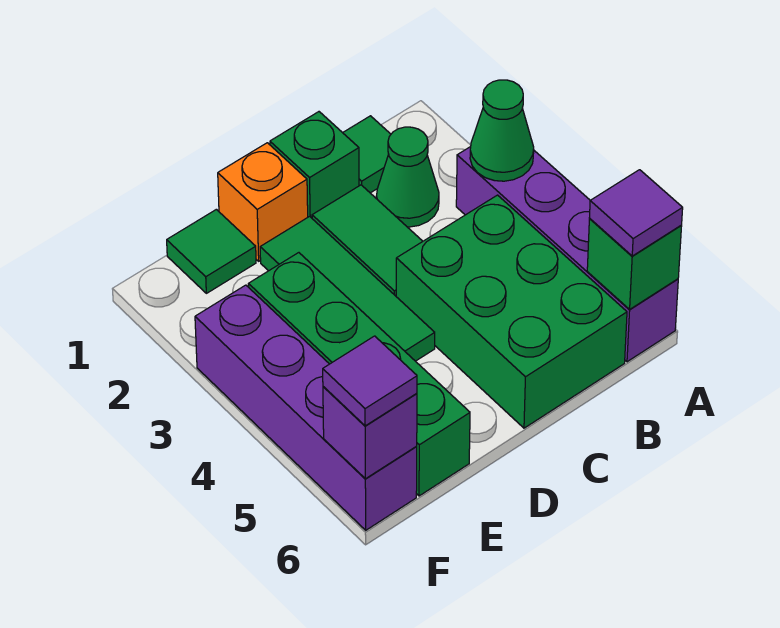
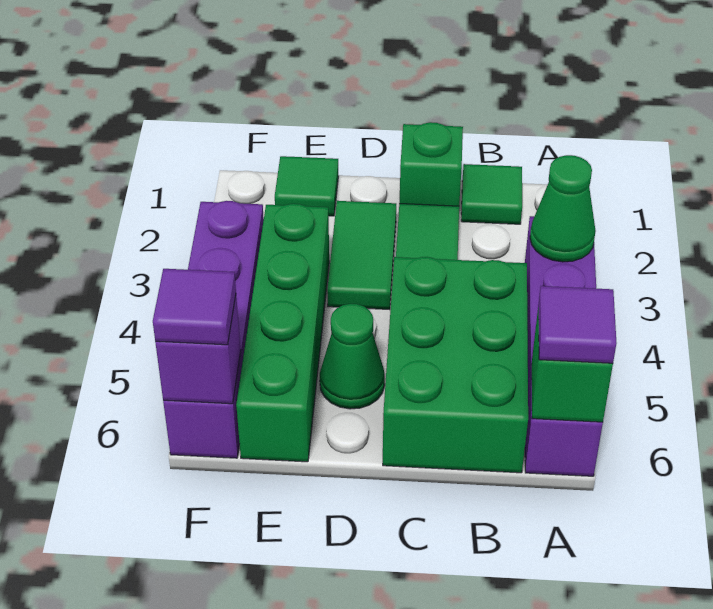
green 1x1 cone [376,127,439,227] -> green 1x1 cone moved to [320,304,385,409]
orange 1x1 brick [218,143,308,261] -> none
green 1x3 tile [260,216,435,361] -> green 1x2 tile [327,201,396,310]

